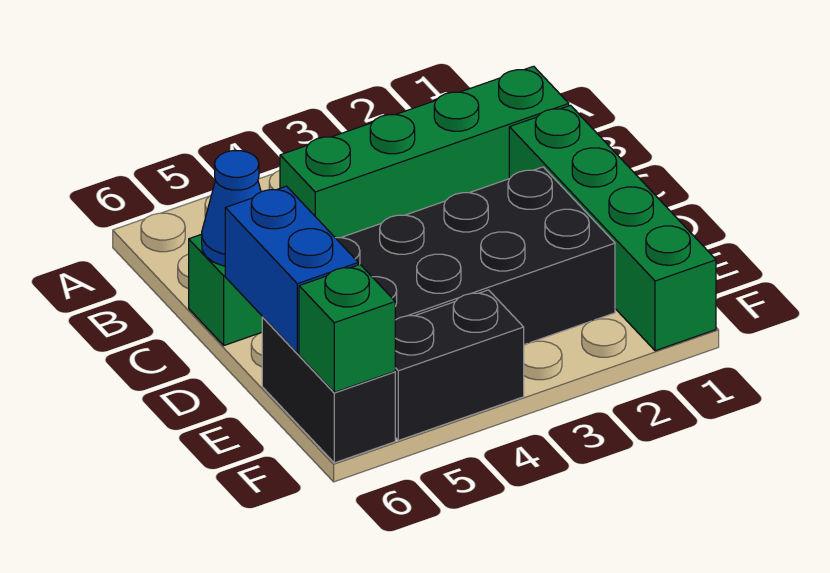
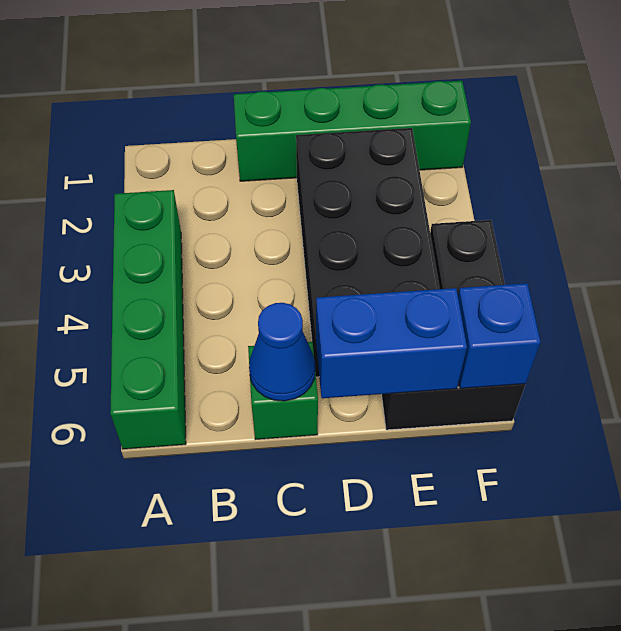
green 1x4 brick [280,66,569,238] -> green 1x4 brick moved to [110,190,186,449]
green 1x1 brick [299,265,395,392] -> blue 1x1 brick [458,283,540,388]

